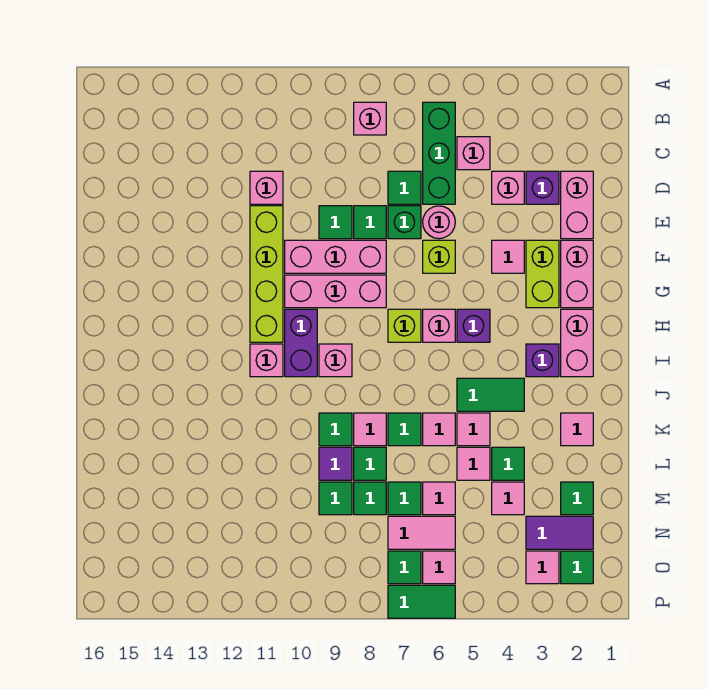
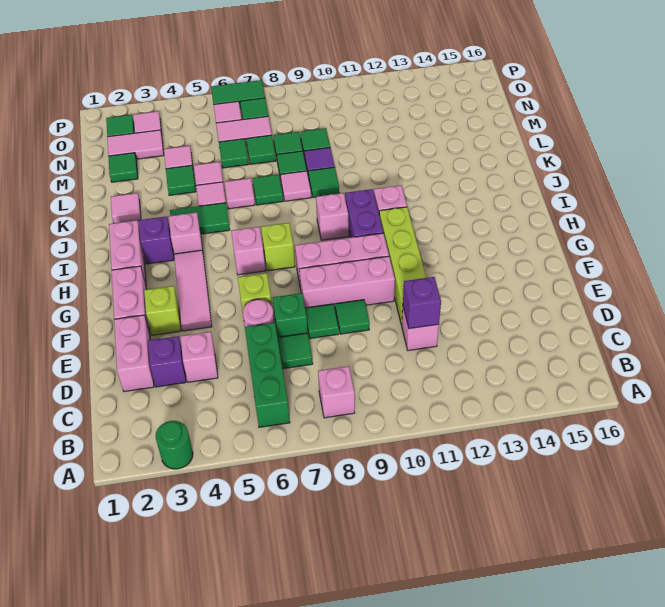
none -> green 1x1 round brick [156,421,193,469]
pink 1x1 brick [457,137,490,170] -> pink 1x1 brick moved to [169,212,203,254]
lime 1x2 brick [526,240,559,308] -> lime 1x1 brick [144,286,181,335]
pink 1x1 tile [492,240,524,273] -> pink 1x3 tile [174,250,212,331]
purple 1x1 brick [457,309,490,342] -> purple 1x1 brick moved to [403,277,441,329]
pink 1x1 tile [423,482,455,515] -> green 1x1 tile [219,139,248,168]
purple 1x2 tile [526,516,593,549] -> pink 1x2 tile [107,130,164,159]

